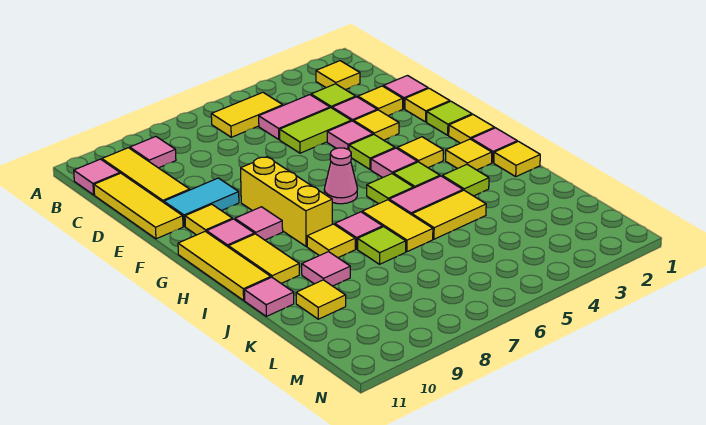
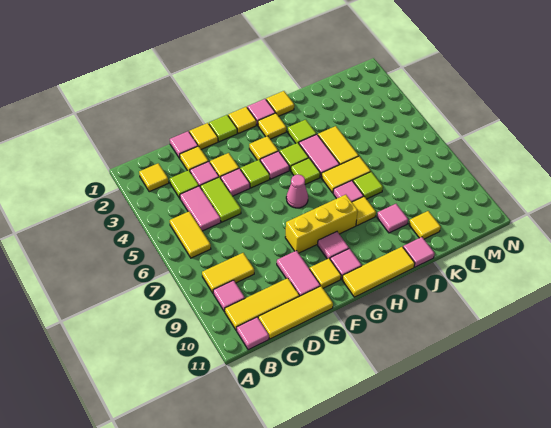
cyan 1x2 tile [164,178,239,227] -> pink 1x2 tile [277,251,320,296]
yellow 1x2 tile [229,234,299,284] -> yellow 1x2 tile moved to [202,253,254,293]

